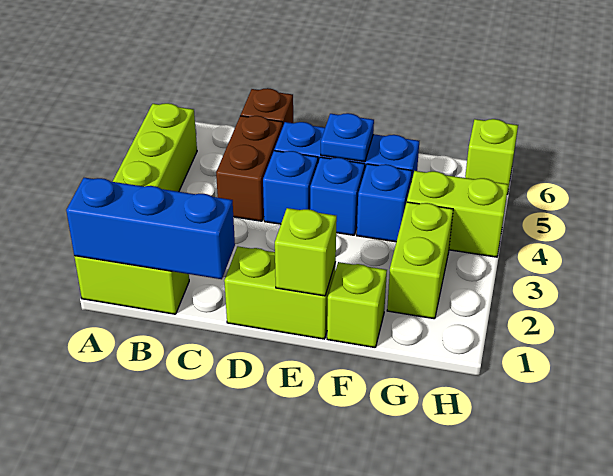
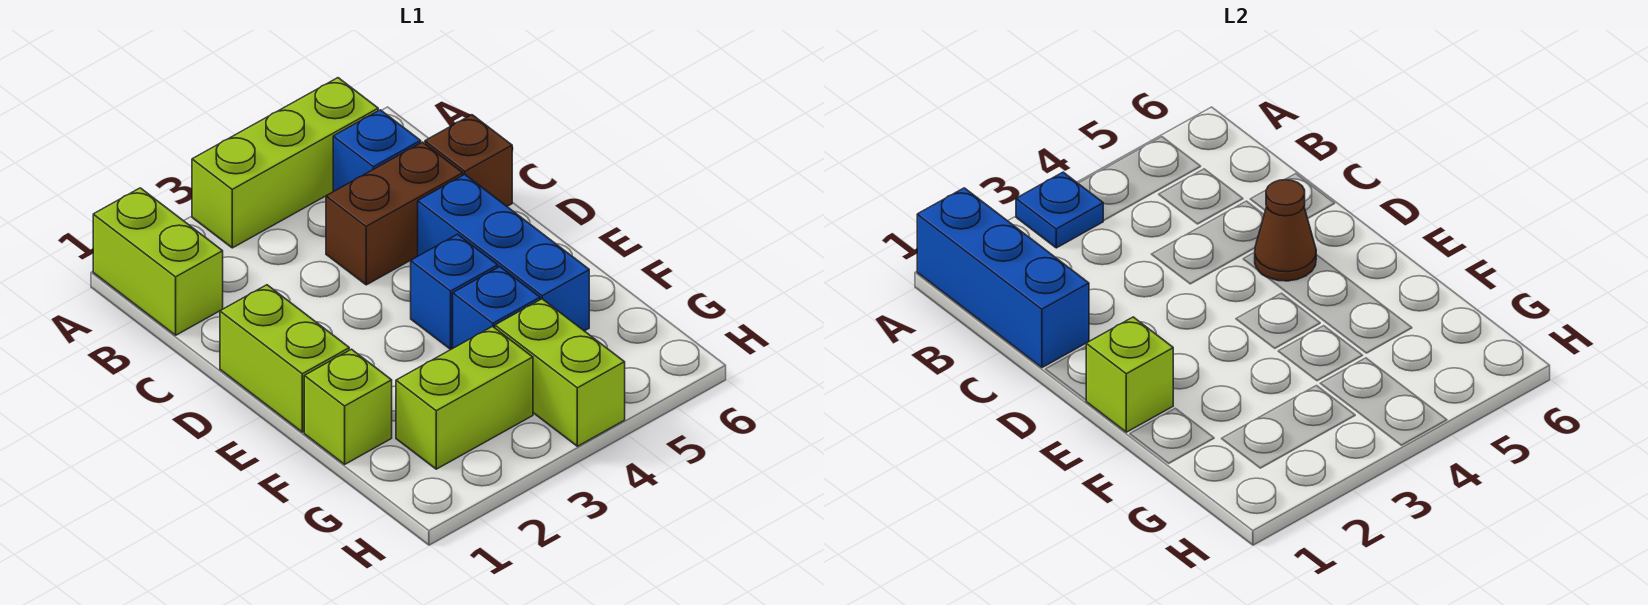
blue 1x1 brick [263,151,318,224] -> blue 1x1 brick moved to [333,110,421,192]
none -> brown 1x1 cone [1255,180,1316,281]
blue 1x1 plate [321,113,374,162] -> blue 1x1 plate moved to [1016,172,1103,248]
lime 1x1 brick [465,119,518,194] -> none

